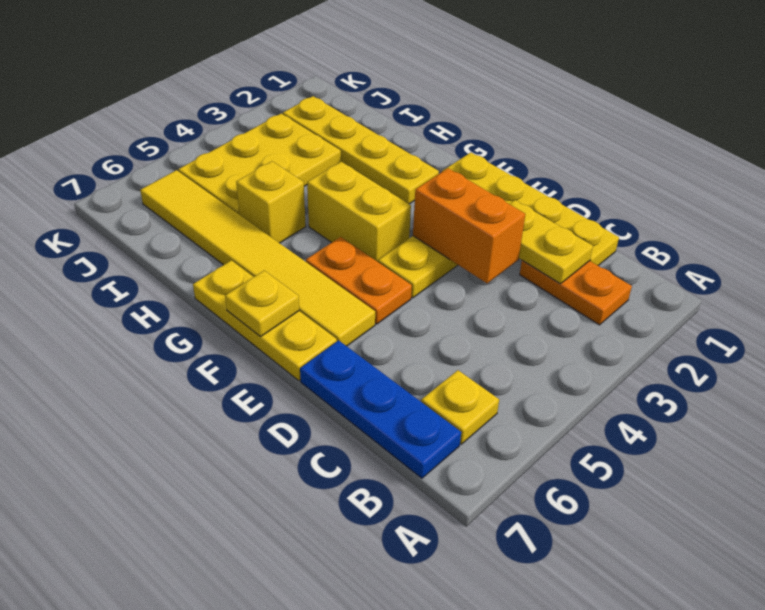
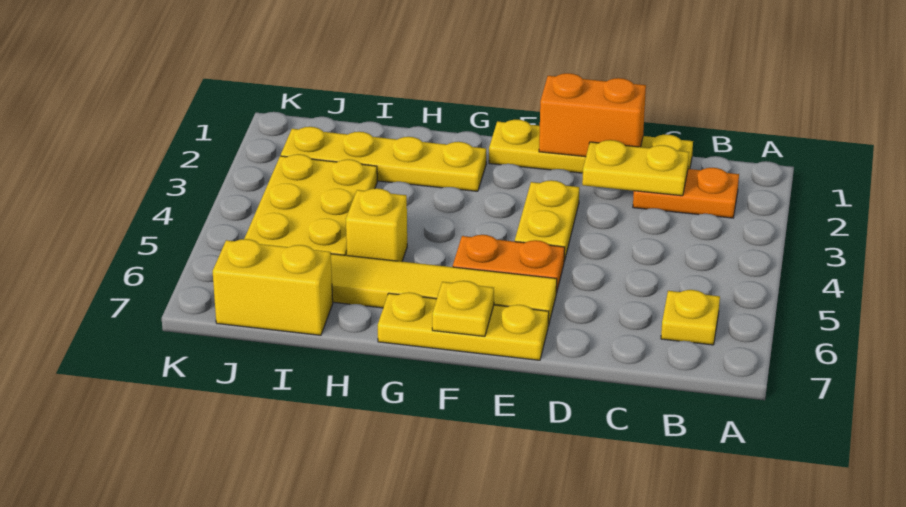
blue 1x3 plate [300,340,461,478] -> none
orange 1x2 brick [413,168,525,283] -> orange 1x2 brick moved to [539,73,646,157]
yellow 1x2 brick [307,162,411,262] -> yellow 1x2 brick moved to [213,239,333,335]

